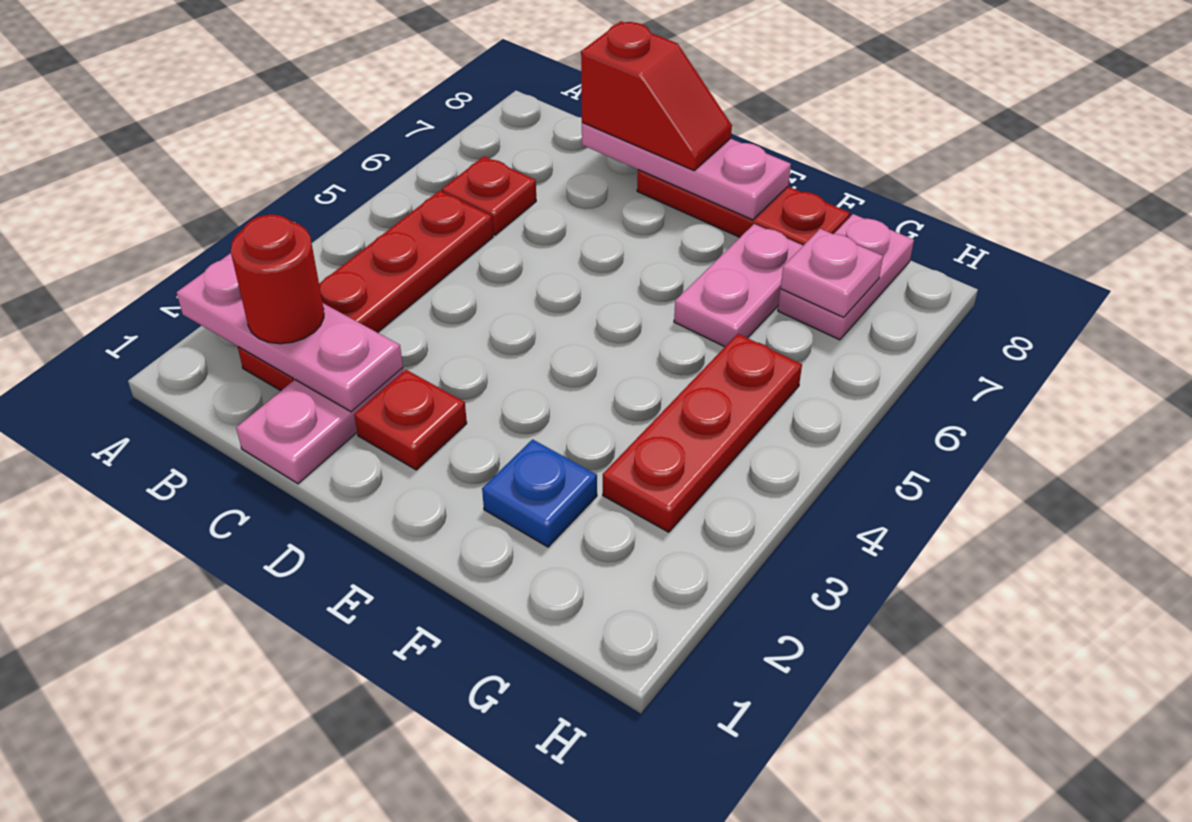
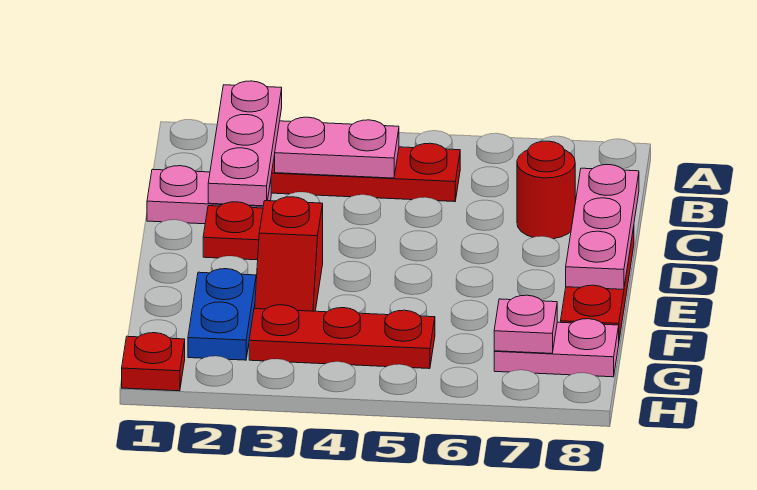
red 1x1 round brick [231,215,324,344] -> red 1x1 round brick moved to [517,141,575,239]
red 1x1 plate [442,156,536,235] -> red 1x1 plate moved to [122,333,185,391]
red 1x2 slope [581,21,732,170] -> red 1x2 slope moved to [255,197,323,311]
blue 1x1 plate [482,439,597,547] -> blue 1x2 plate [188,269,256,360]
pink 1x2 plate [674,224,803,347] -> pink 1x2 plate moved to [275,117,399,178]

